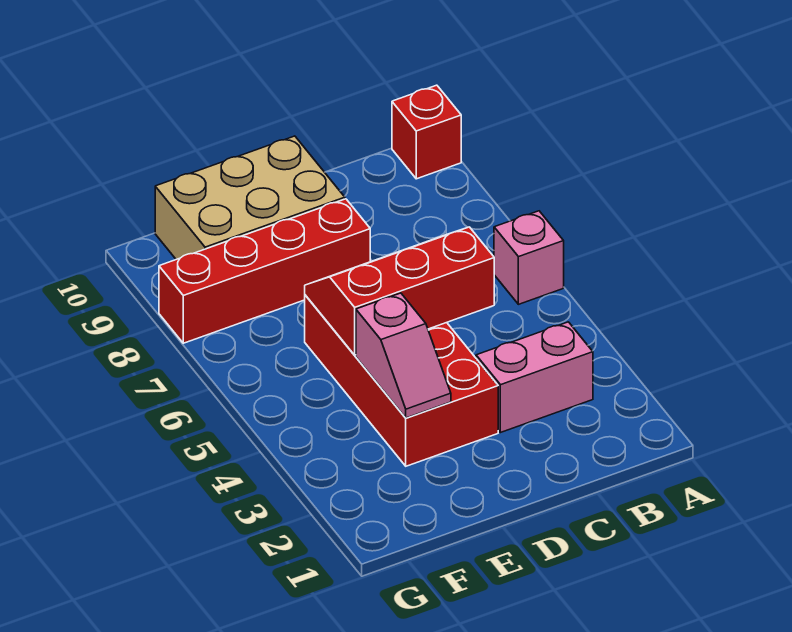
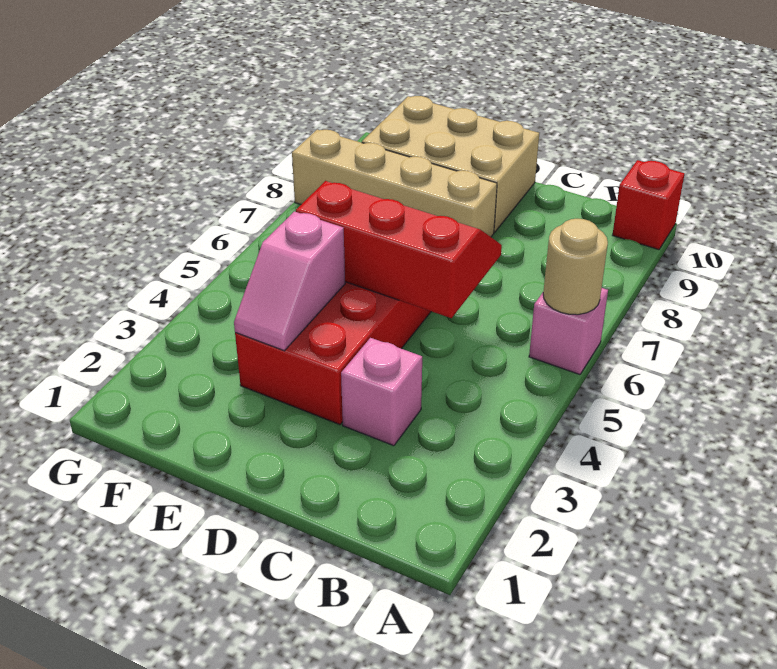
none -> tan 1x1 round brick [543,219,608,315]
pink 1x2 brick [476,322,593,433] -> pink 1x1 brick [341,338,422,446]
red 1x4 brick [159,199,370,343] -> tan 1x4 brick [292,130,497,237]

